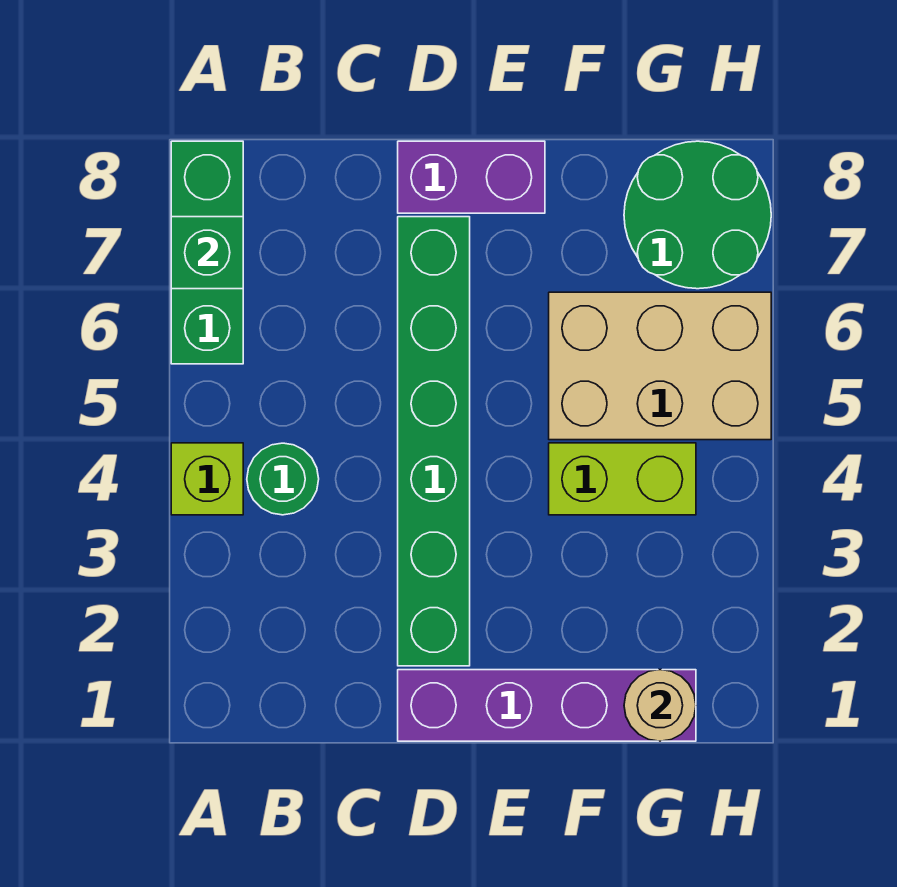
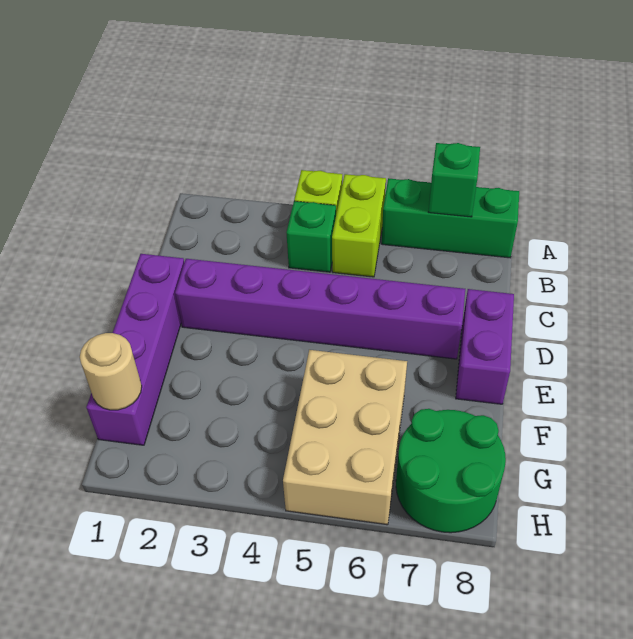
green 1x1 round brick [247,443,319,515] -> green 1x1 brick [286,201,336,272]
green 1x6 brick [398,217,470,666] -> purple 1x6 brick [175,259,465,359]
lime 1x2 brick [549,443,696,515] -> lime 1x2 brick moved to [332,174,386,277]

